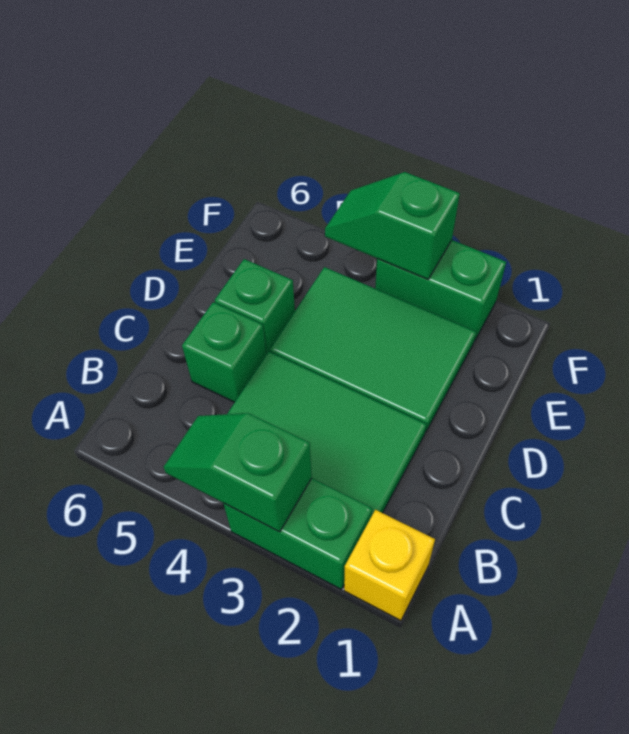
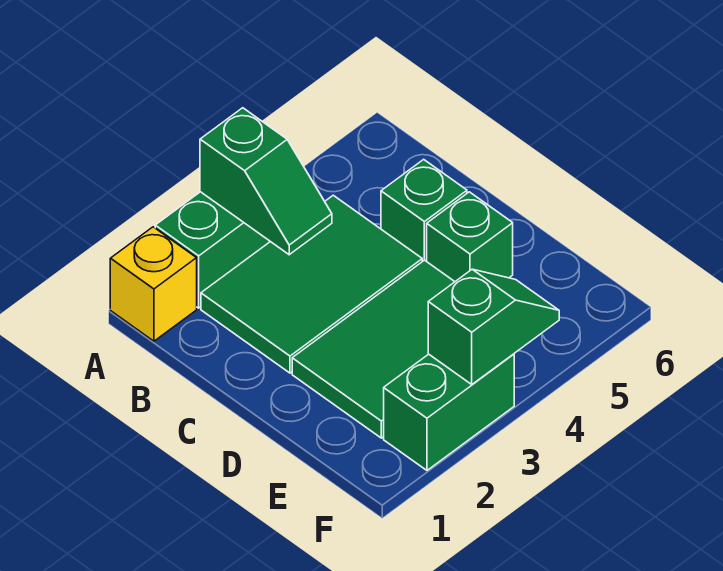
green 1x2 slope [164,413,312,532] -> green 1x2 slope turned to [200,108,332,255]

